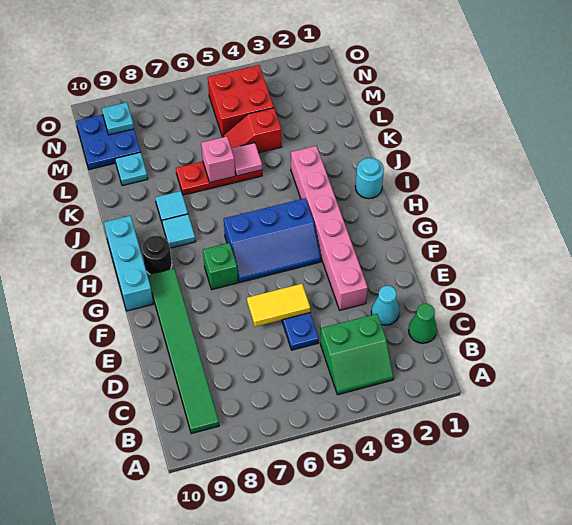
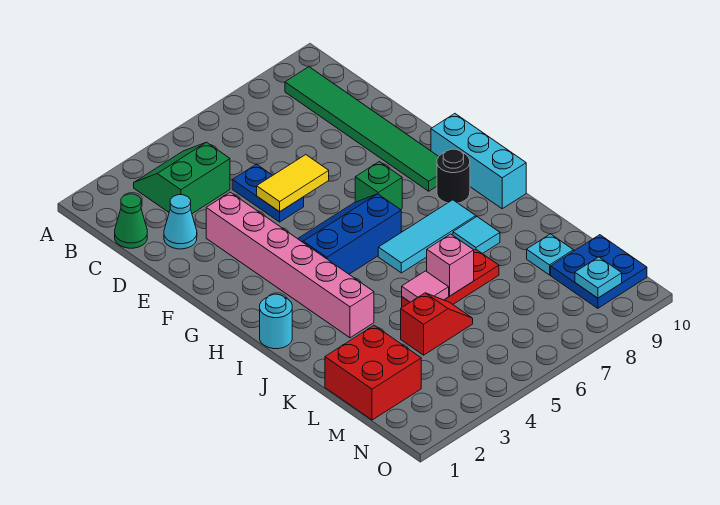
cyan 1x1 tile [162,214,196,248] -> cyan 1x3 tile [378,200,476,273]
red 2x2 brick [208,65,274,137] -> red 2x2 brick moved to [325,326,421,420]

